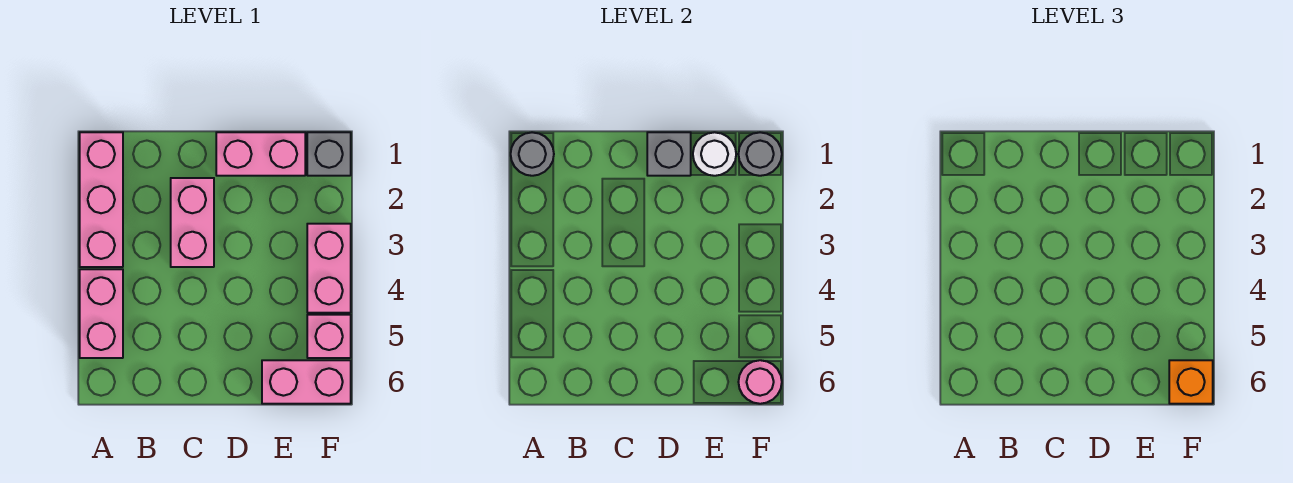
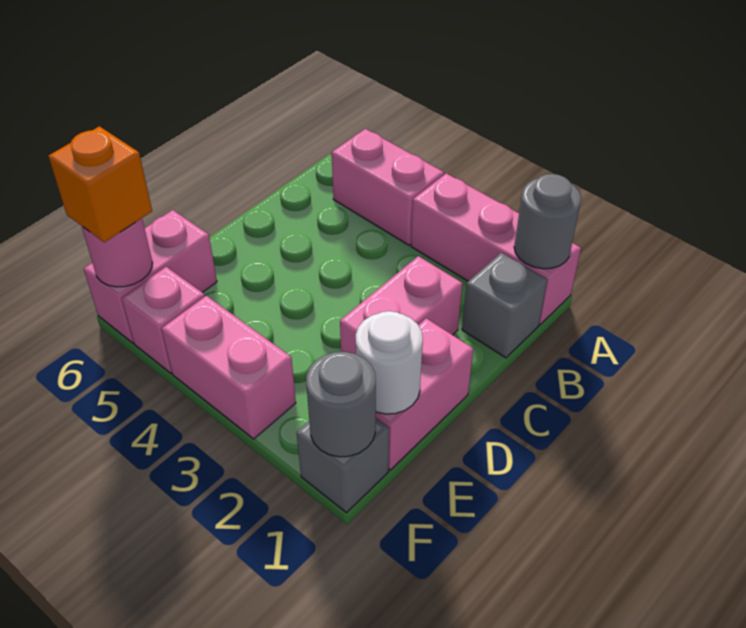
pink 1x2 brick [171,178,214,267] -> pink 1x2 brick turned to [340,256,463,354]
grey 1x1 brick [647,132,691,176] -> grey 1x1 brick moved to [462,253,547,358]

